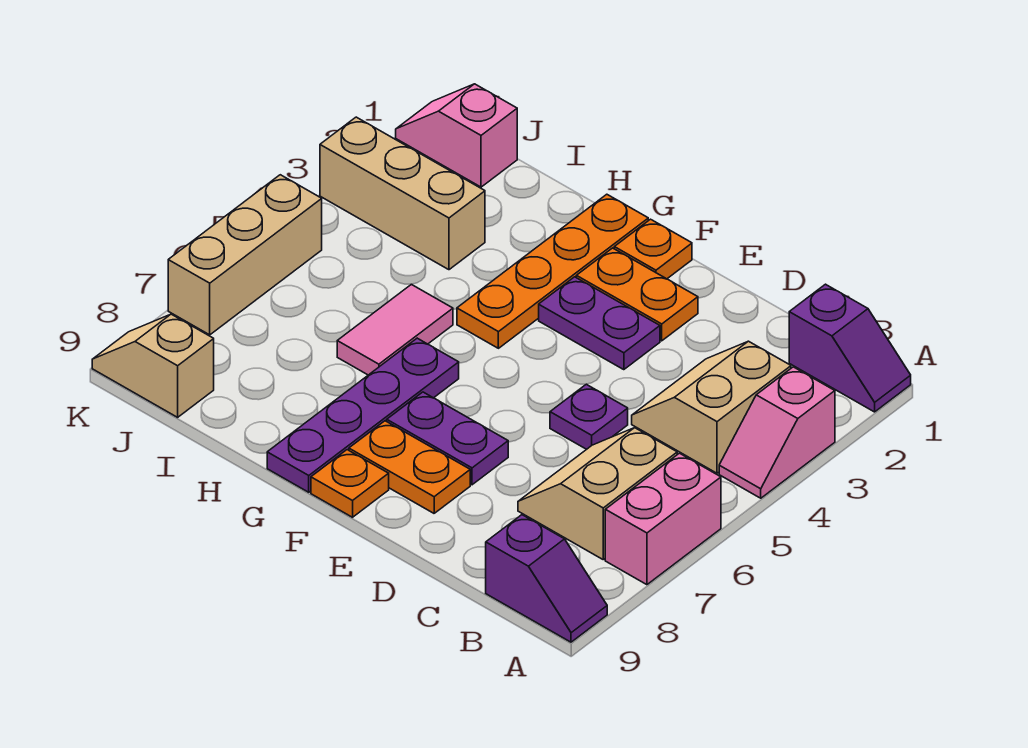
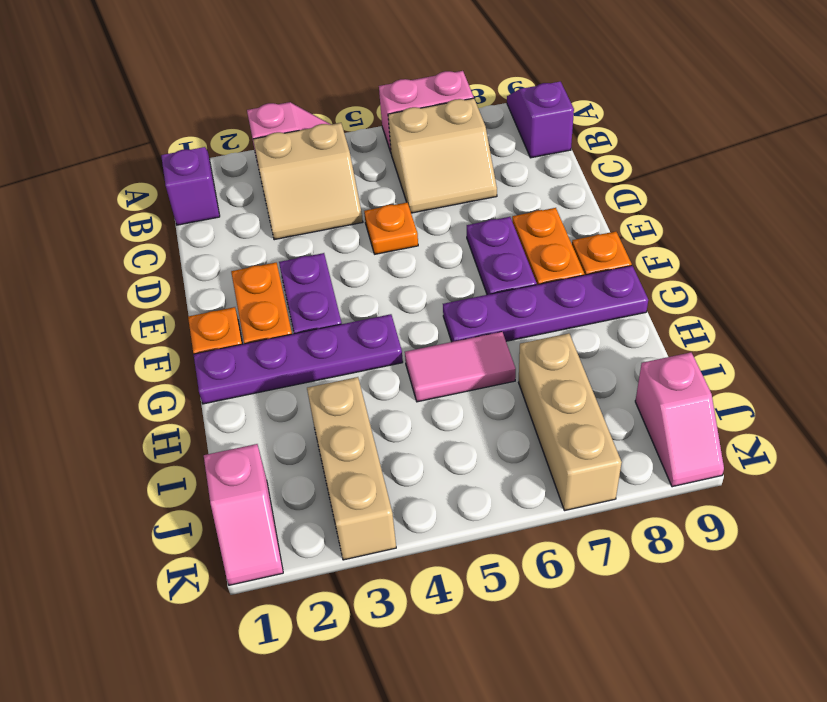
purple 1x1 plate [550,384,628,449] -> orange 1x1 plate [364,203,418,254]
orange 1x4 plate [457,194,648,348] -> purple 1x4 plate [193,314,403,404]
tan 1x2 slope [92,314,214,417] -> pink 1x2 slope [635,352,724,487]
tan 1x3 brick [168,175,322,335] -> tan 1x3 brick turned to [519,333,622,511]

